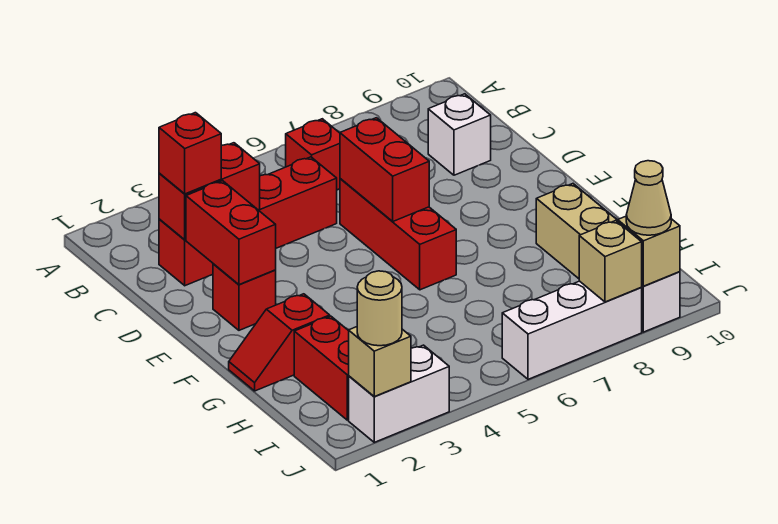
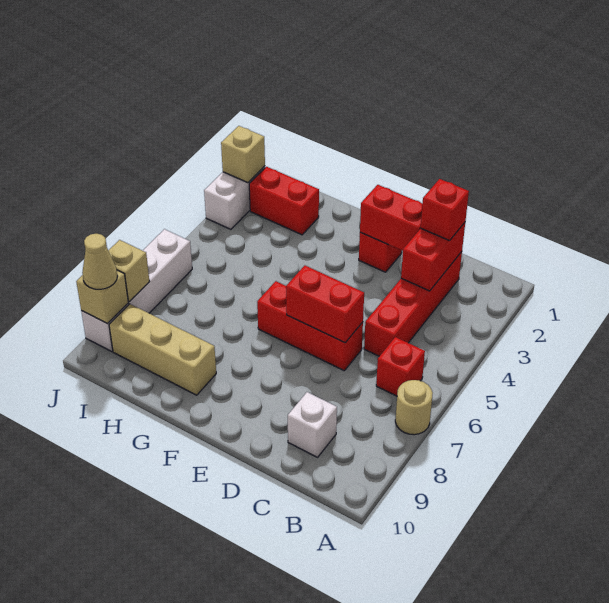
red 1x2 slope [229,294,330,391] -> none
tan 1x1 round brick [357,271,402,346] -> tan 1x1 round brick moved to [395,380,433,435]

